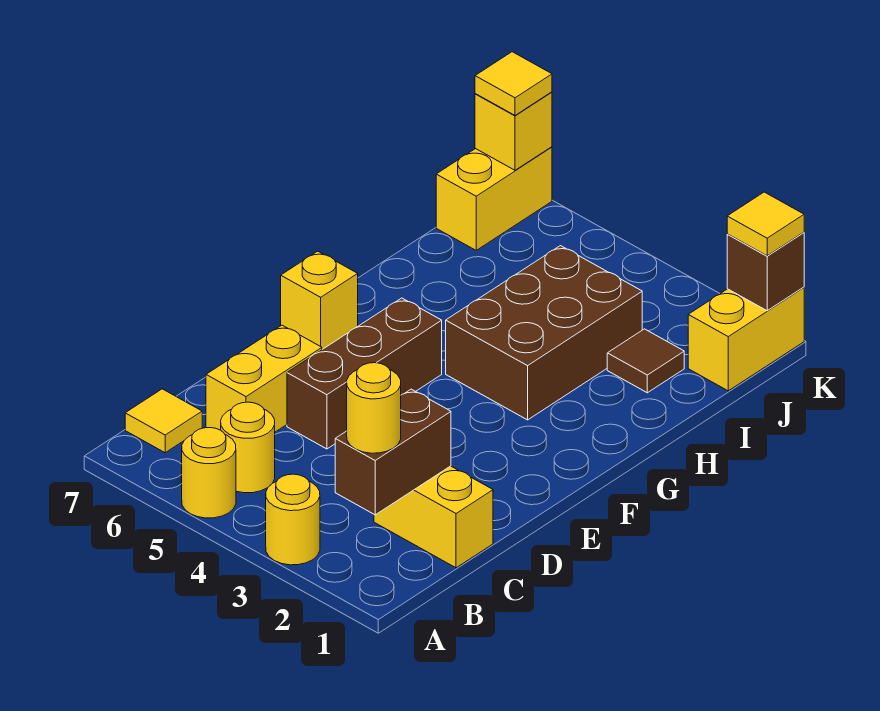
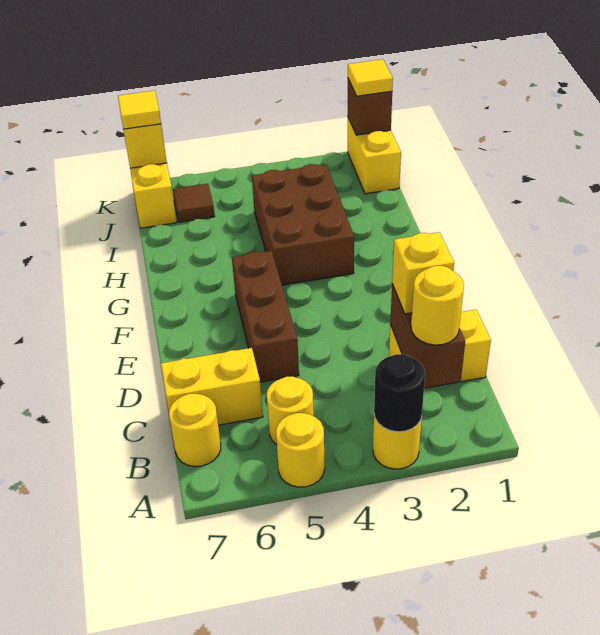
none -> black 1x1 round brick [374,354,425,432]
yellow 1x1 tile [125,389,202,453] -> yellow 1x1 round brick [169,394,221,467]
yellow 1x2 brick [206,325,322,432] -> yellow 1x2 brick turned to [161,348,263,425]
yellow 1x1 brick [281,251,358,349] -> yellow 1x1 brick moved to [392,232,454,314]
brown 1x1 tile [607,329,684,393] -> brown 1x1 tile moved to [173,184,215,222]

